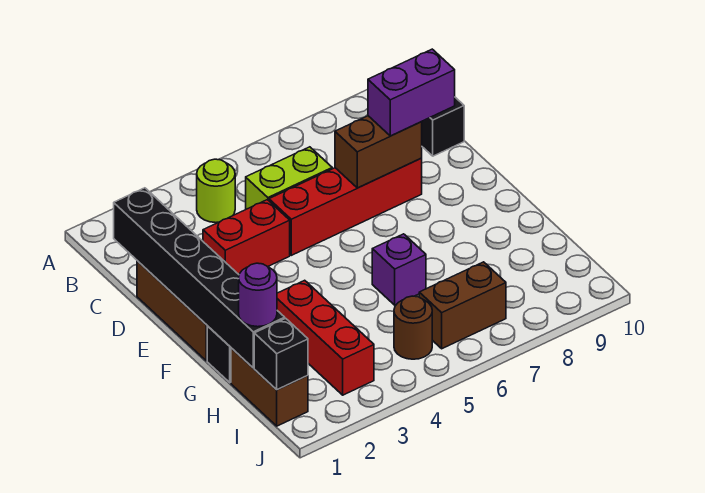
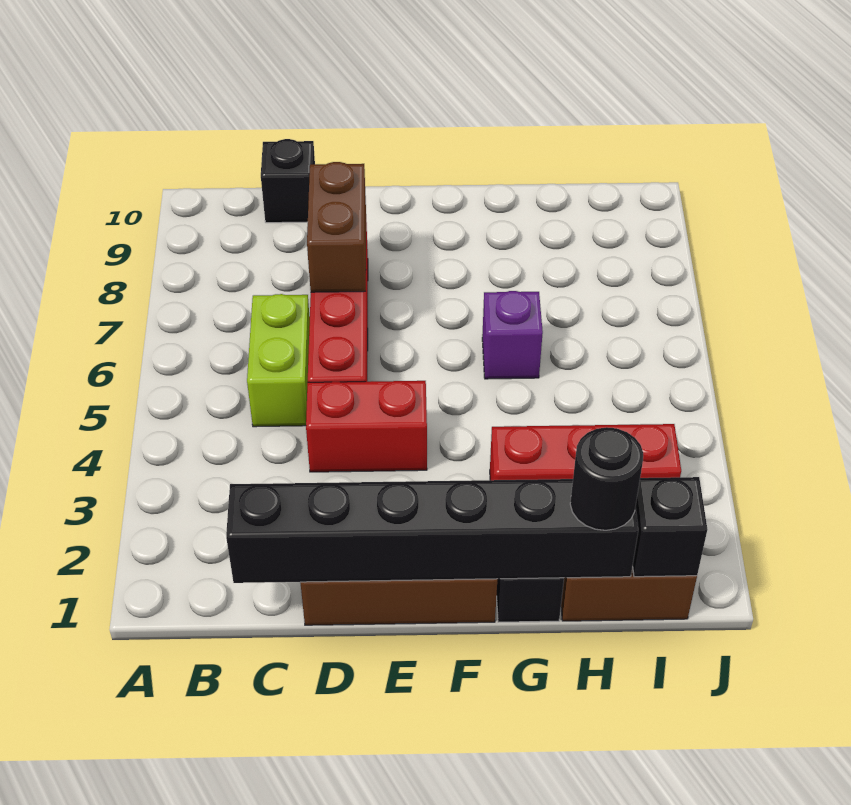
lime 1x1 round brick [197,159,235,223] -> none
red 1x2 brick [203,200,290,274] -> red 1x2 brick turned to [306,381,427,472]
purple 1x2 brick [368,49,455,136] -> none
purple 1x1 round brick [239,263,277,327] -> black 1x1 round brick [570,427,643,530]
brown 1x1 round brick [394,296,432,359] -> none
brown 1x2 brick [419,262,506,349] -> none

